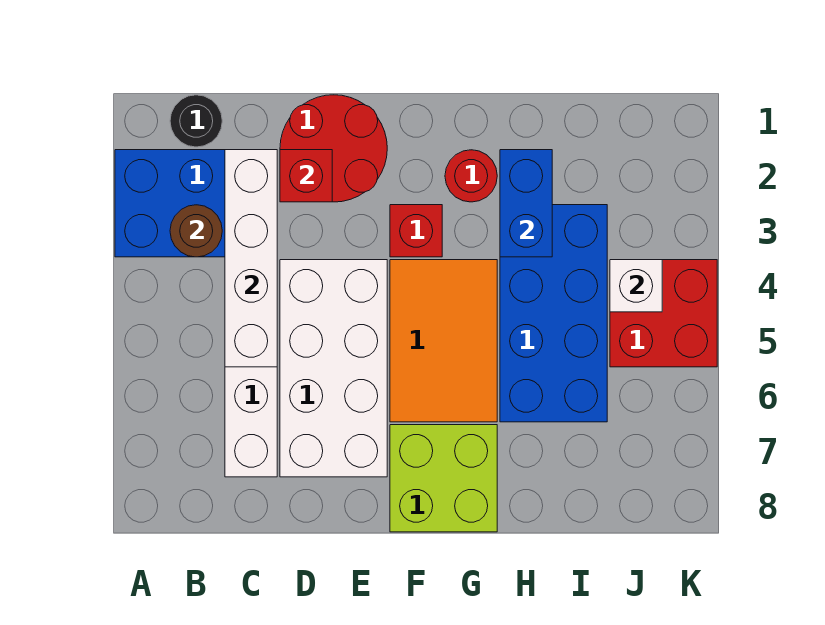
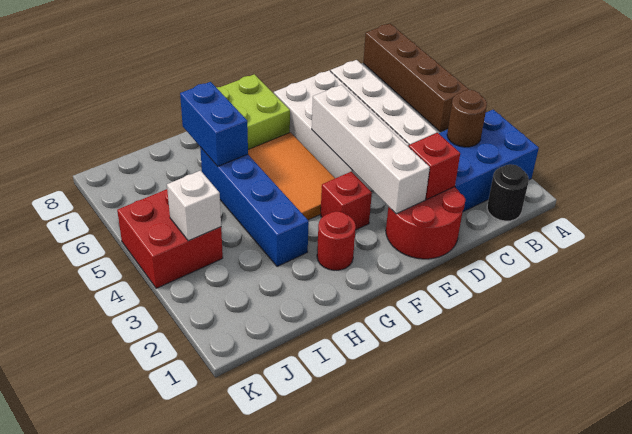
none -> brown 1x4 brick [363,24,469,132]
white 1x4 brick [225,150,277,367] -> white 1x4 brick moved to [312,85,430,214]
blue 1x2 brick [500,150,552,257] -> blue 1x2 brick moved to [180,82,248,166]
blue 2x4 brick [500,205,607,422] -> blue 1x4 brick [200,147,309,267]

